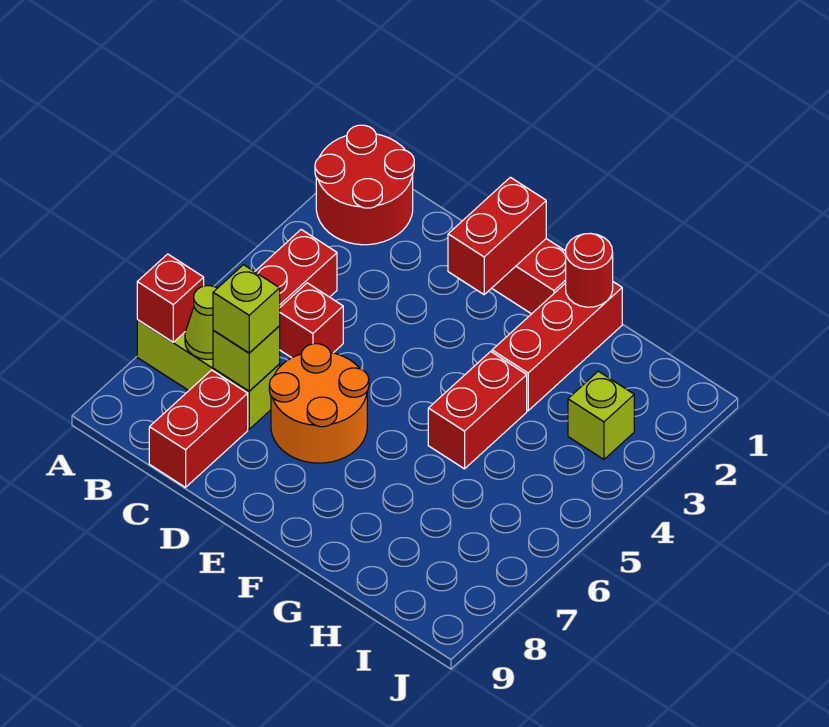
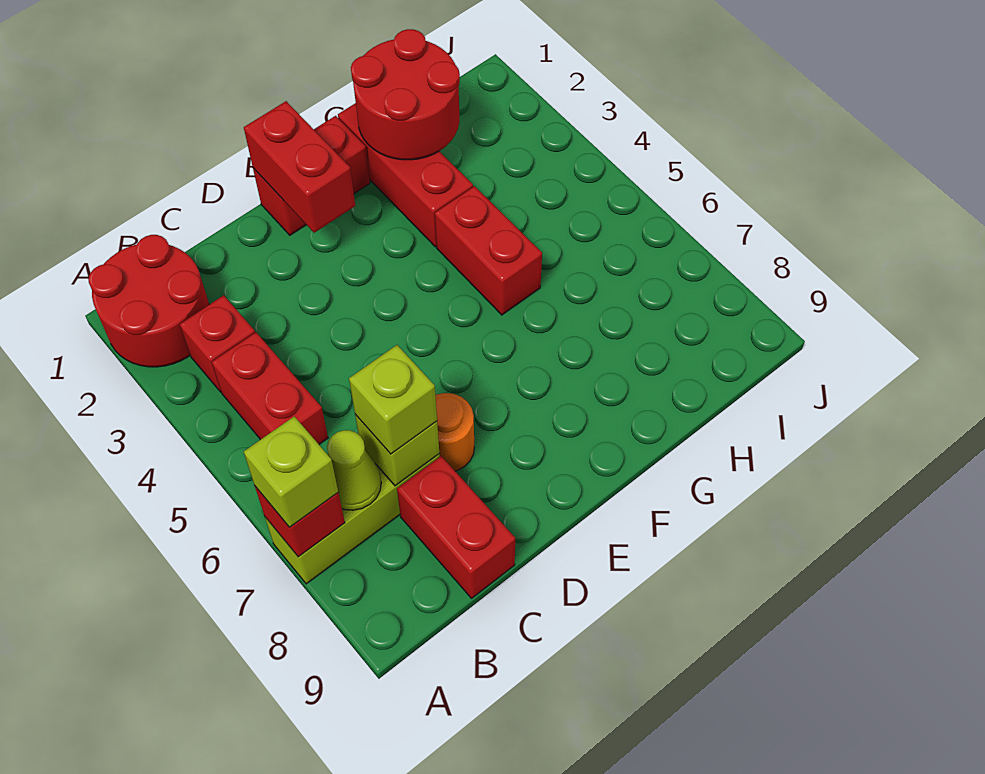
red 1x1 brick [280,283,343,358] -> red 1x1 brick moved to [180,295,255,392]
orange 2x2 round brick [269,344,369,463] -> orange 1x1 round brick [435,393,474,471]
red 1x1 round brick [566,233,613,307] -> red 2x2 round brick [351,29,460,160]
lime 1x1 brick [568,371,634,459] -> lime 1x1 brick moved to [244,416,338,527]

